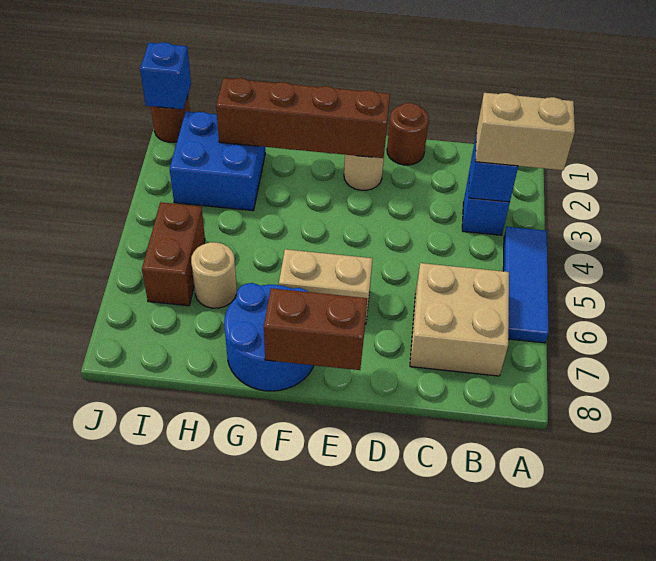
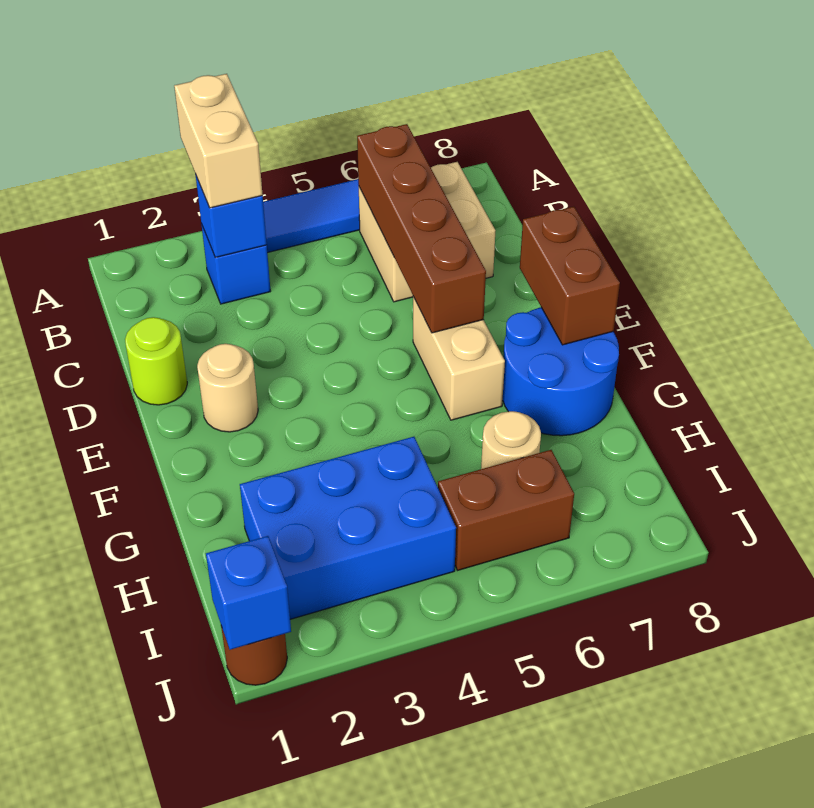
brown 1x1 round brick [387,103,429,165] -> lime 1x1 round brick [125,317,187,405]
brown 1x4 brick [216,78,390,158] -> brown 1x4 brick moved to [357,124,486,333]
blue 2x2 brick [170,111,265,211] -> blue 2x3 brick [240,437,456,619]

